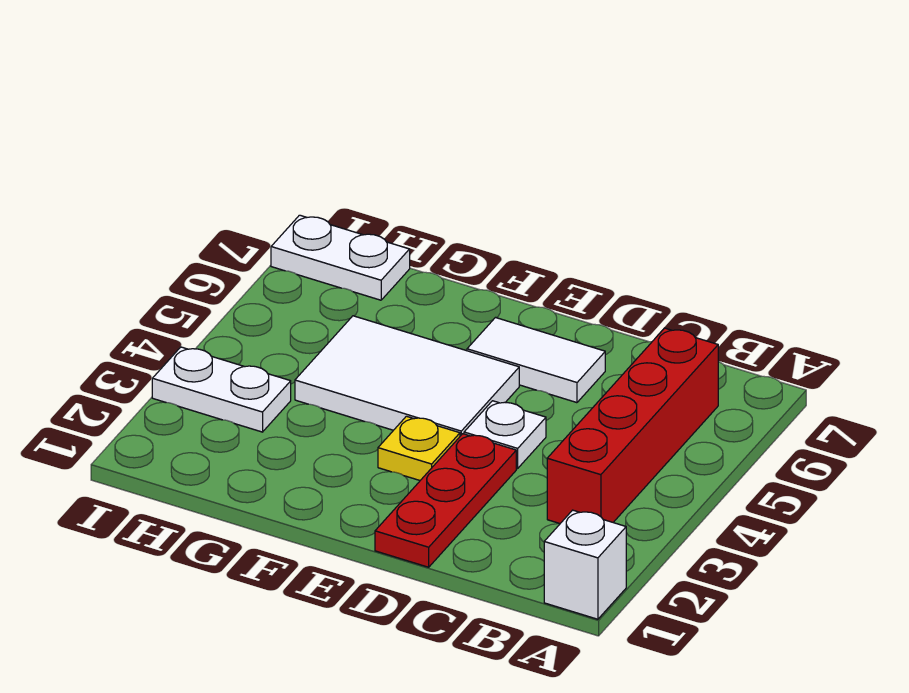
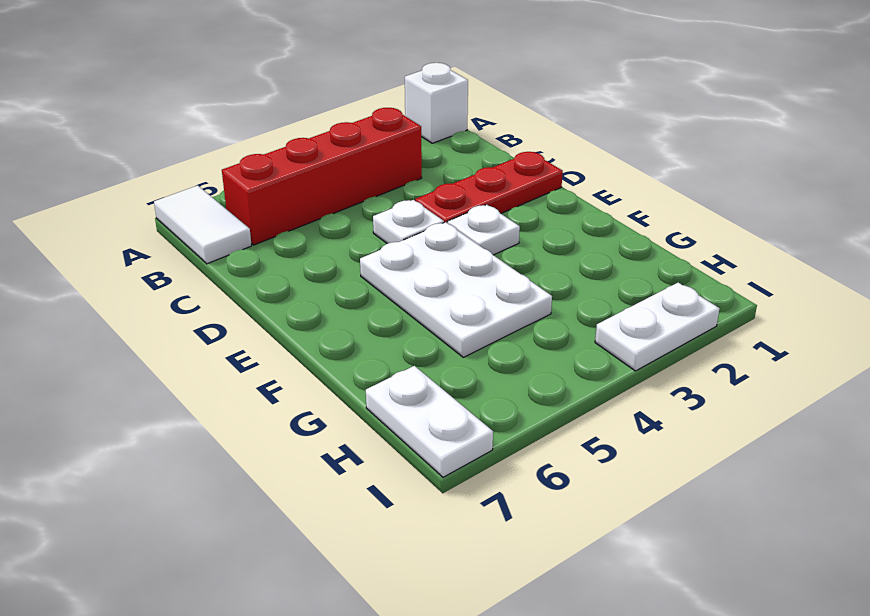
white 1x2 tile [467,318,605,403] -> white 1x2 tile moved to [154,185,252,264]
yellow 1x1 plate [378,416,460,480] -> white 1x1 plate [448,205,520,255]
white 2x3 tile [295,316,519,436] -> white 2x3 plate [360,222,552,357]
white 1x2 plate [152,347,291,432] -> white 1x2 plate turned to [595,283,720,371]

